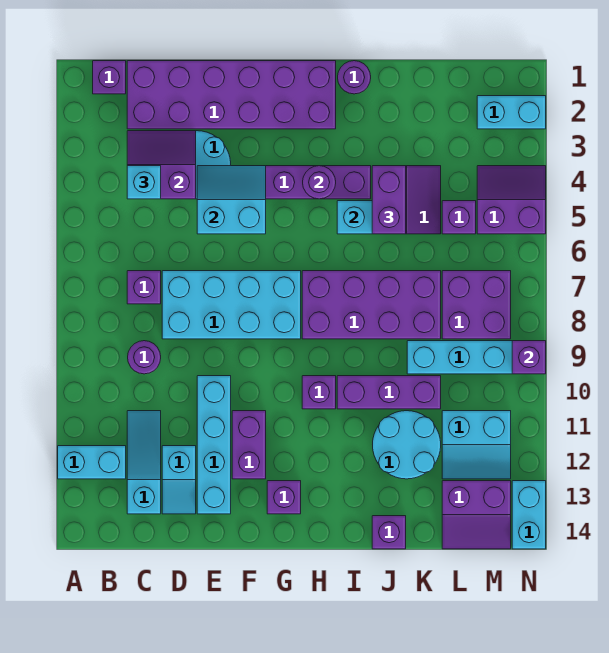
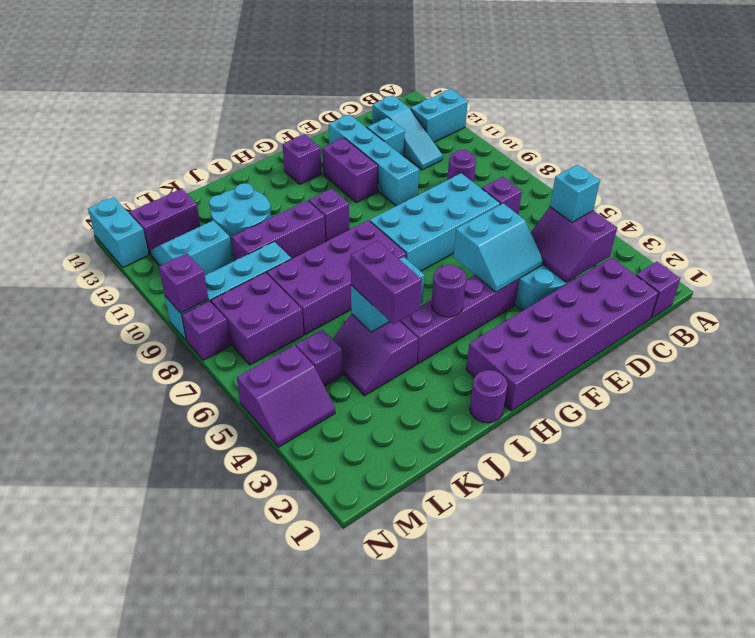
purple 2x2 slope [127,131,196,199] -> purple 2x2 slope turned to [531,207,617,282]
purple 1x1 brick [372,516,406,549] -> purple 1x1 brick moved to [182,301,230,360]
cyan 1x2 brick [477,96,546,129] -> none

